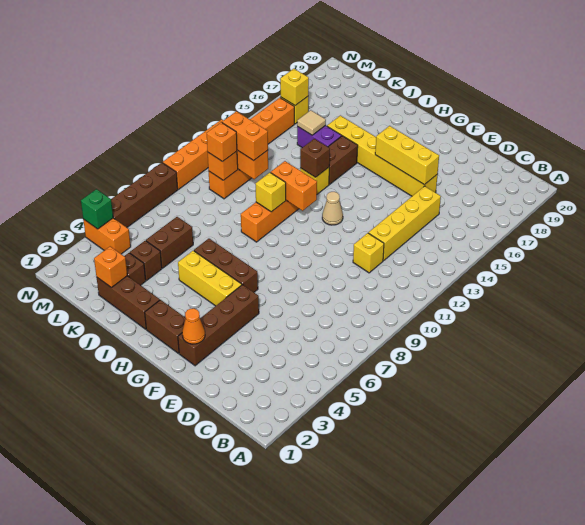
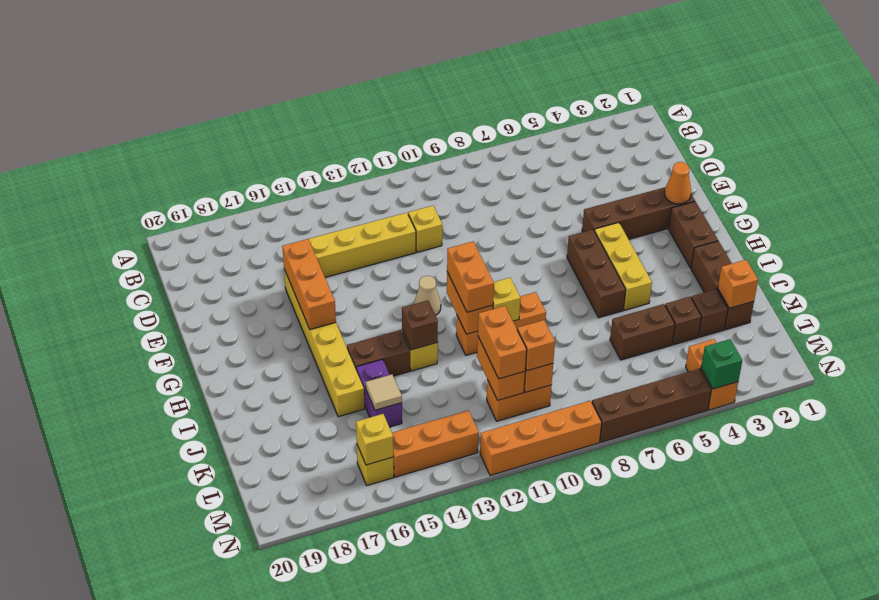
yellow 1x3 brick [375,126,439,185] -> orange 1x3 brick [282,239,336,329]
none -> orange 1x2 brick [447,241,494,312]

